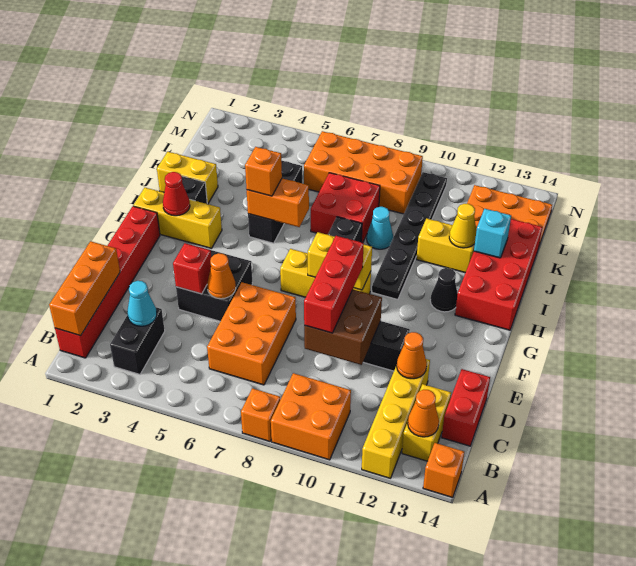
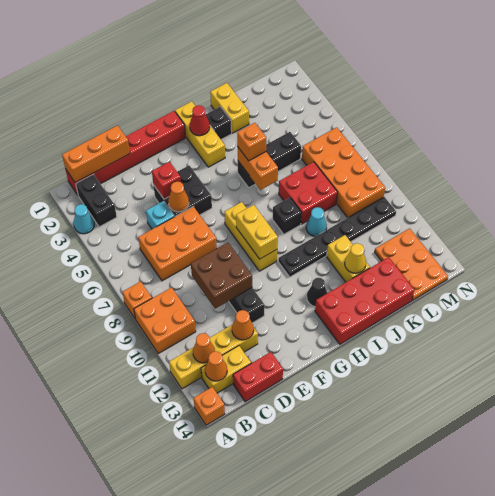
black 1x2 brick [110,307,165,374] -> black 1x2 brick turned to [76,174,117,227]
none -> orange 1x1 cone [193,333,215,363]
cyan 1x1 cone [127,281,157,326] -> cyan 1x1 cone moved to [74,204,94,234]
red 1x3 brick [304,236,364,333] -> none
cyan 1x1 brick [474,209,511,258] -> cyan 1x1 brick moved to [146,201,174,229]

